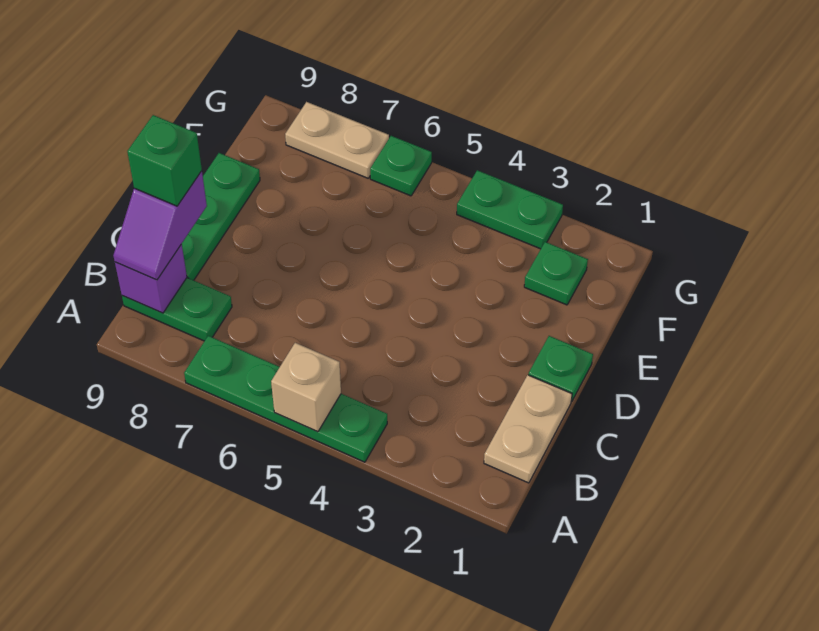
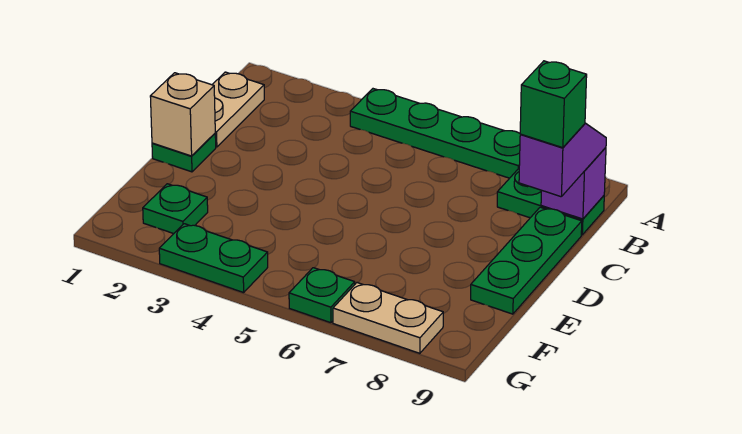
tan 1x1 brick [271,343,341,432] -> tan 1x1 brick moved to [150,73,215,156]

